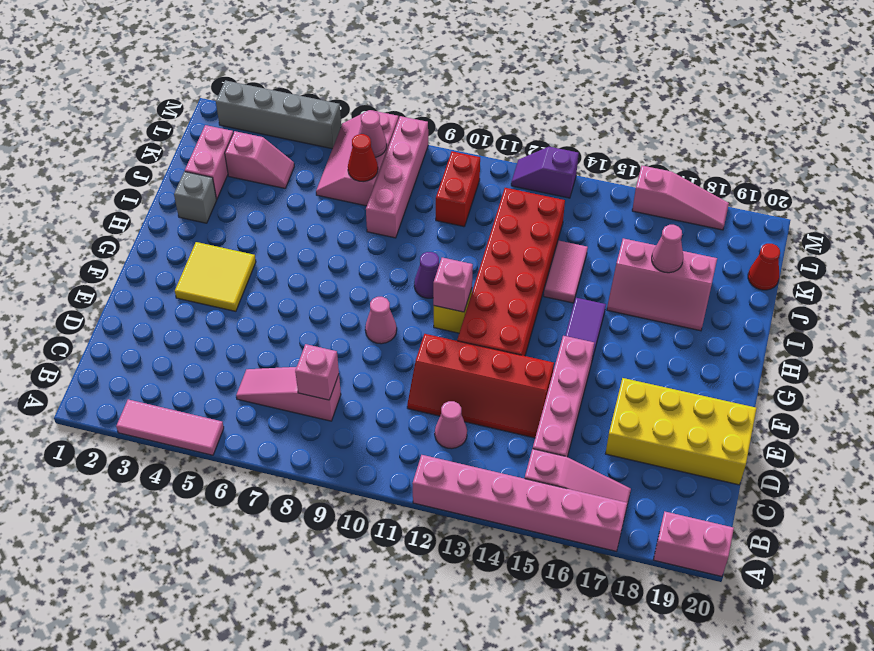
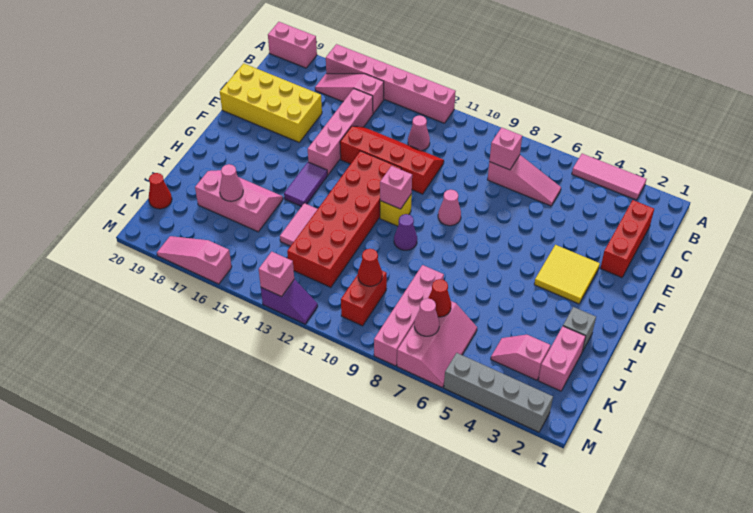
none -> red 1x3 brick [600,200,654,278]
none -> red 1x1 cone [358,249,382,286]
none -> pink 1x1 brick [259,252,294,297]

